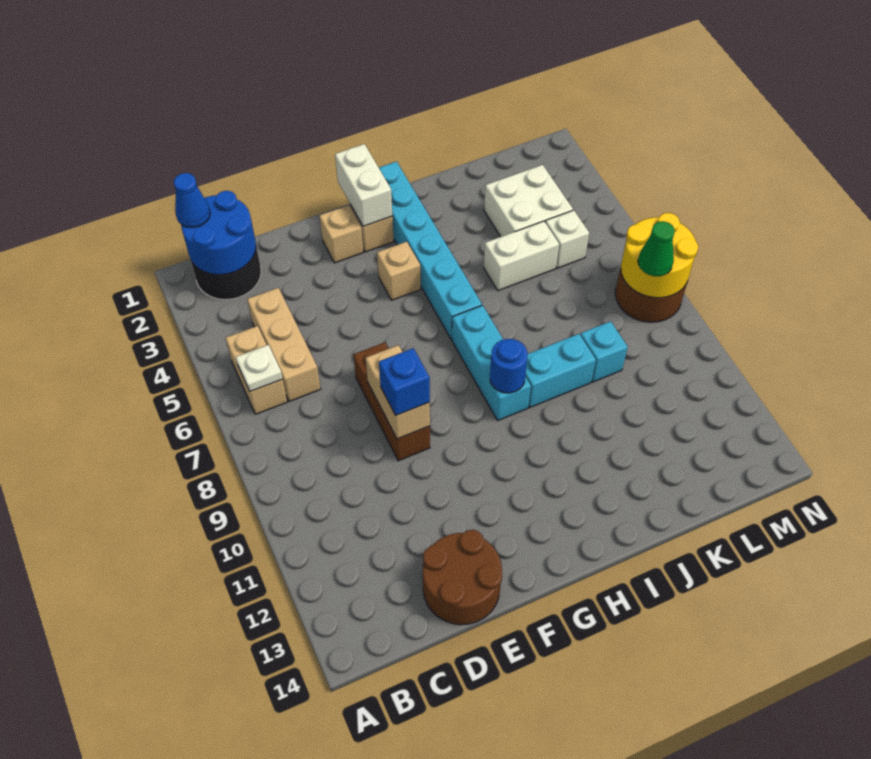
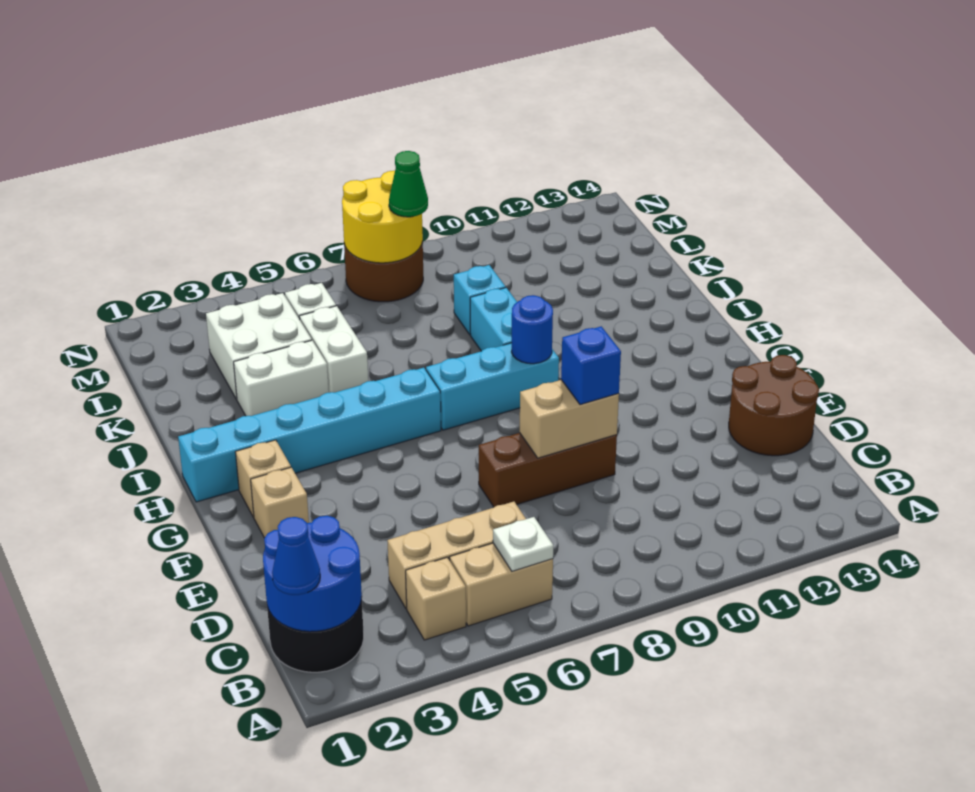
white 1x2 brick [335,144,392,226] -> white 1x2 brick moved to [234,340,329,416]
tan 1x1 brick [377,242,421,300] -> tan 1x1 brick moved to [406,557,466,640]

